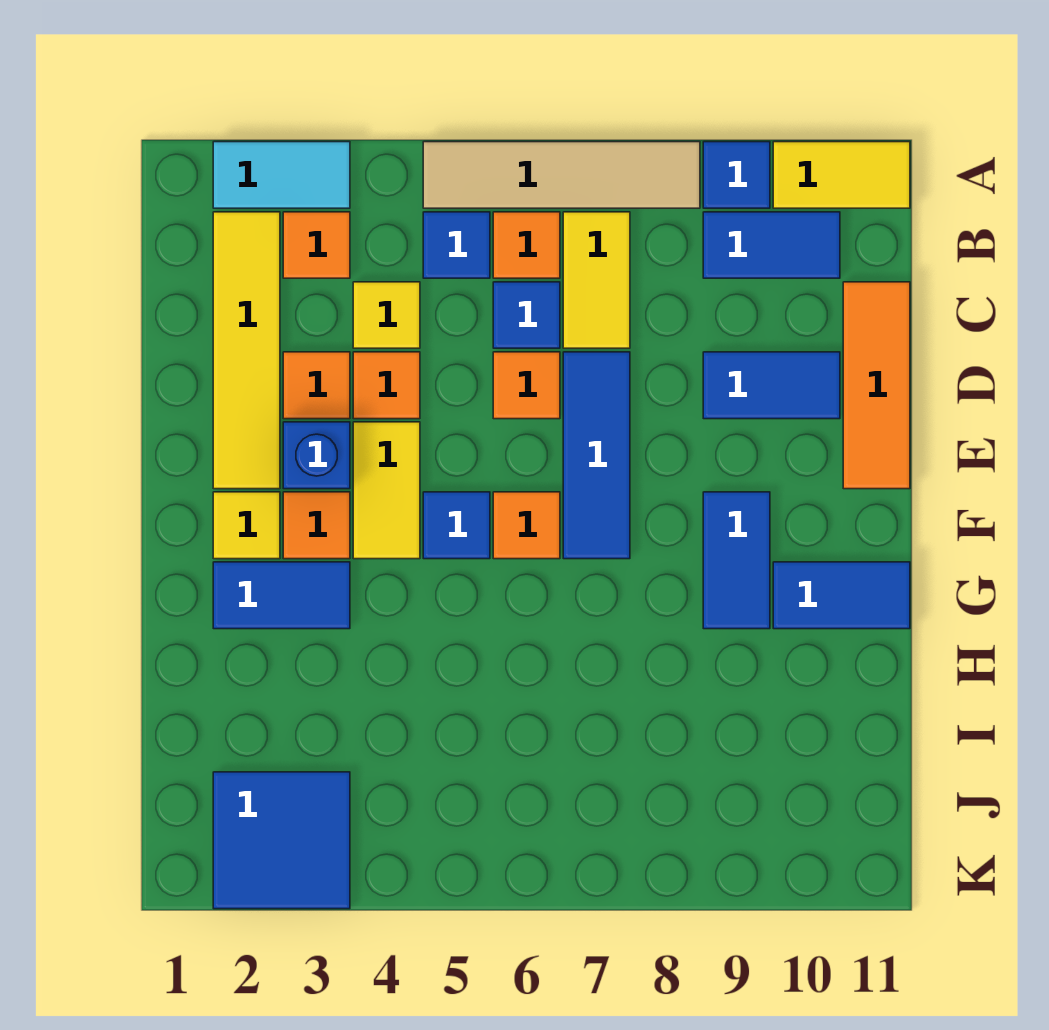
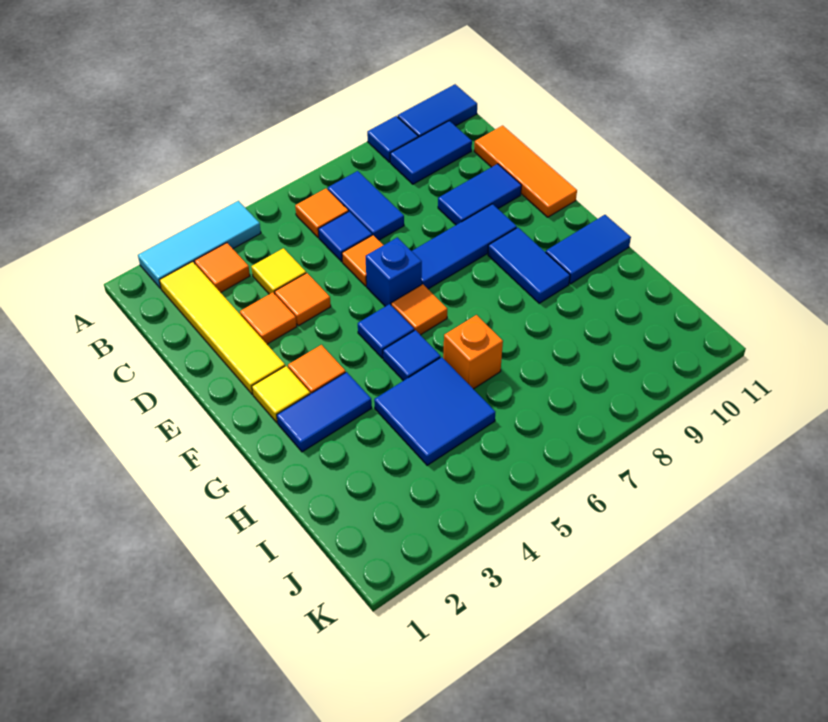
cyan 1x2 tile [213,142,350,208] -> cyan 1x3 tile [138,201,261,289]
tan 1x4 tile [423,142,700,208] -> none
yellow 1x2 tile [773,142,910,208] -> blue 1x2 tile [398,84,477,137]
blue 1x1 tile [423,212,490,278] -> blue 1x1 tile moved to [383,330,441,381]
yellow 1x2 tile [563,212,630,348] -> blue 1x2 tile [328,171,404,240]
blue 1x3 tile [563,352,630,559] -> blue 1x3 tile turned to [412,204,517,289]
blue 1x1 brick [283,422,350,489] -> blue 1x1 brick moved to [366,237,422,306]
yellow 1x2 tile [353,422,420,559] -> none
none -> orange 1x1 brick [443,315,503,389]
blue 2x2 tile [213,772,350,909] -> blue 2x2 tile moved to [374,357,495,465]

